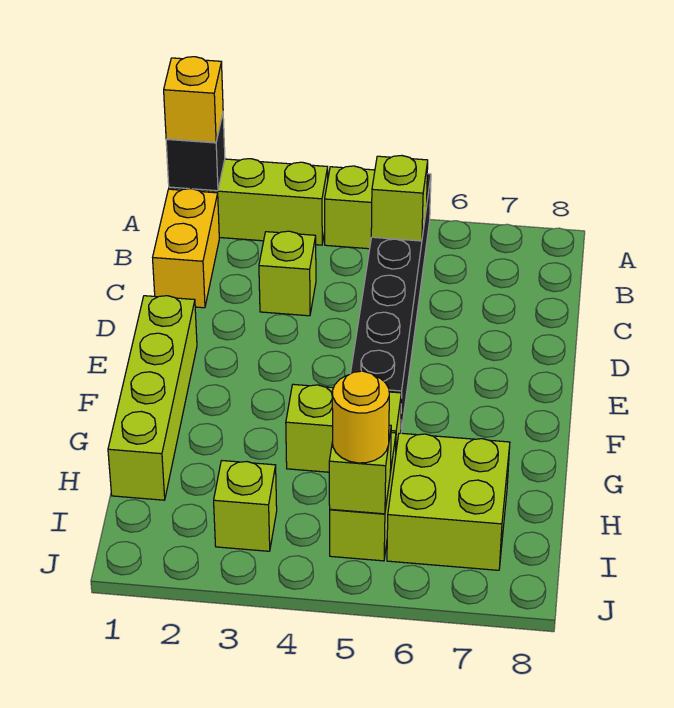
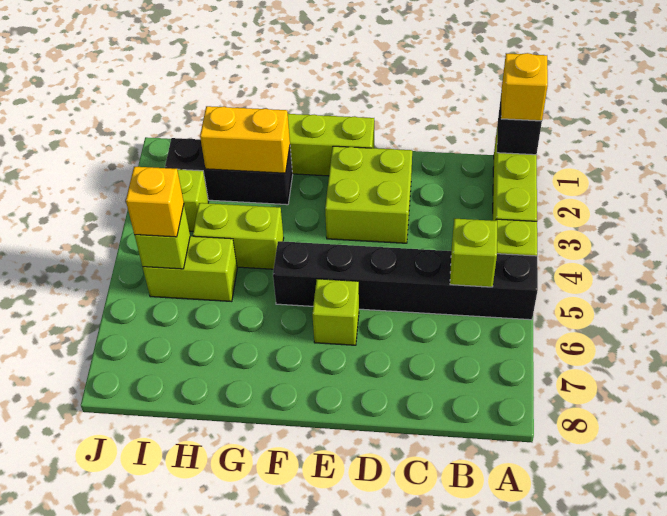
yellow 1x2 brick [153,189,219,308] -> yellow 1x2 brick moved to [200,106,290,173]
lime 1x1 brick [259,231,316,316] -> lime 1x1 brick moved to [312,279,359,345]
none -> black 1x3 brick [165,138,293,205]
lime 1x2 brick [286,384,401,472] -> lime 1x2 brick turned to [193,203,284,269]
lime 2x2 brick [387,433,510,570] -> lime 2x2 brick moved to [325,146,412,243]
yellow 1x1 round brick [332,371,389,463] -> yellow 1x1 brick [126,167,184,237]

